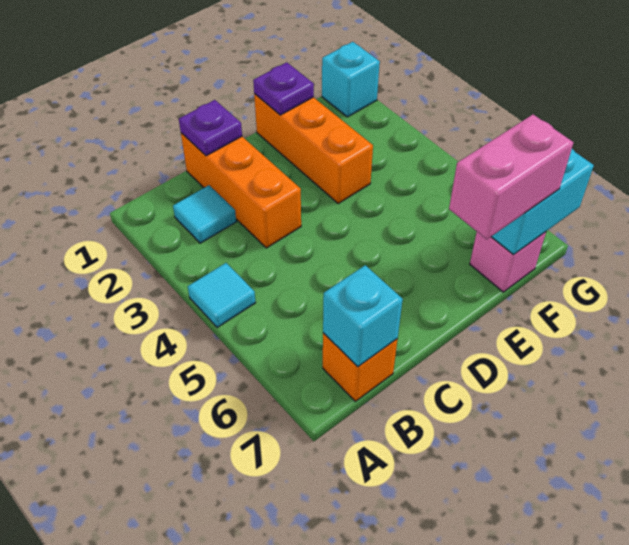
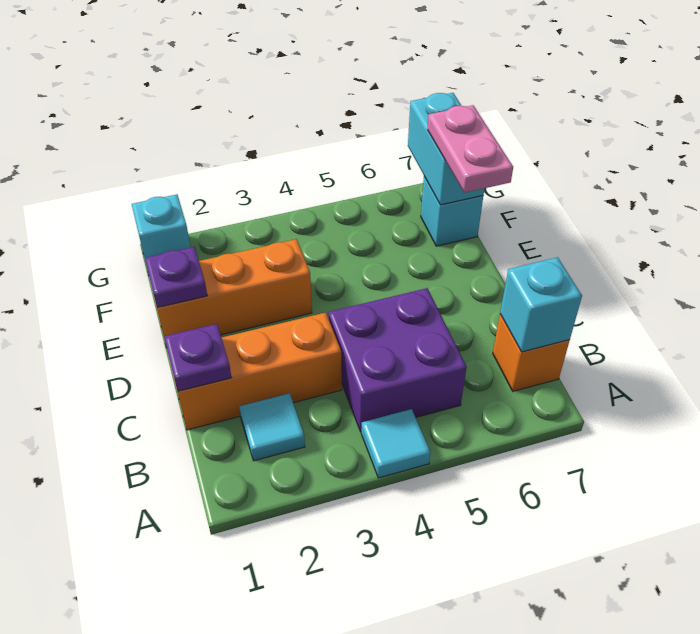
none -> purple 2x2 brick [328,288,467,432]
pink 1x2 brick [449,114,574,239] -> pink 1x2 plate [428,105,513,193]
pink 1x1 brick [470,232,546,292] -> cyan 1x1 brick [421,177,483,246]

